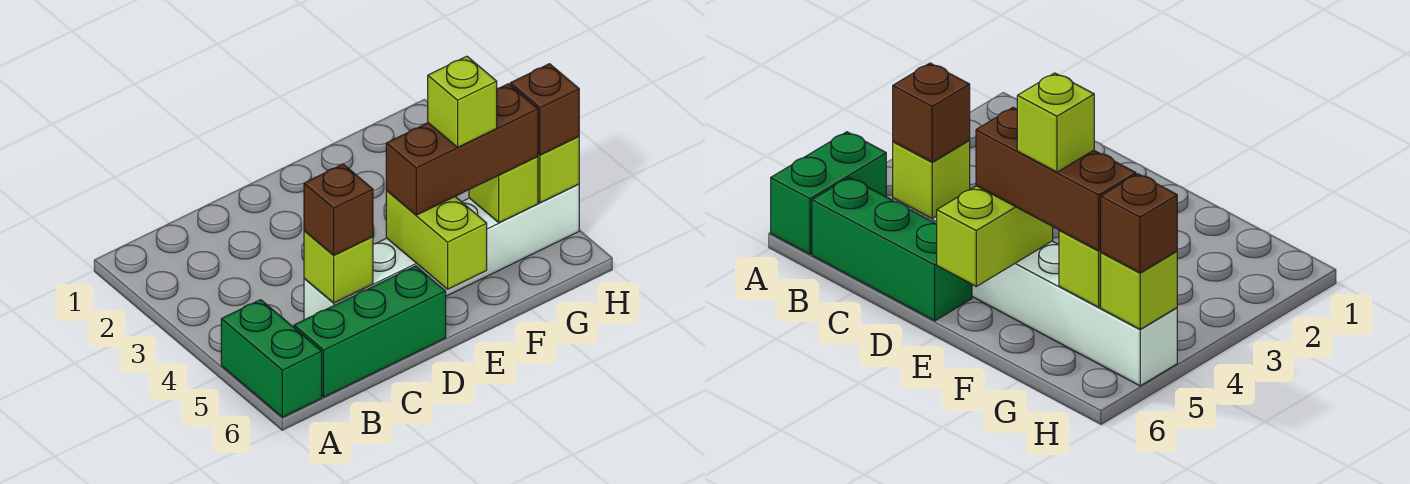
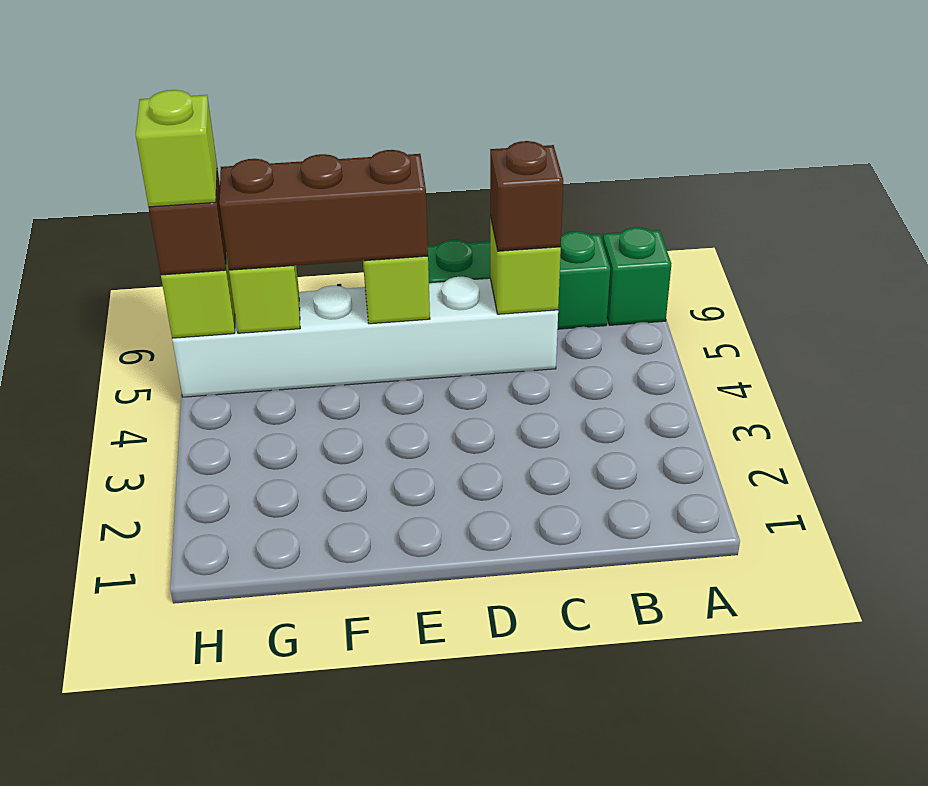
green 1x2 brick [221,300,322,417] -> green 1x1 brick [603,227,671,325]
lime 1x1 brick [428,56,497,147] -> lime 1x1 brick moved to [136,90,217,207]

